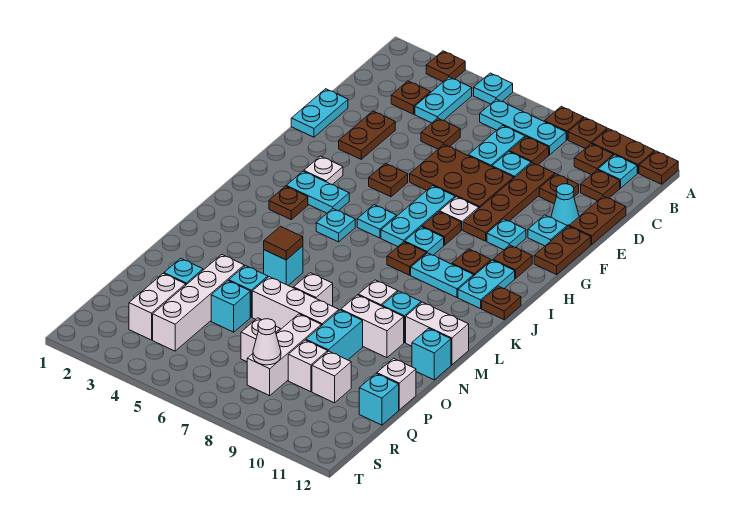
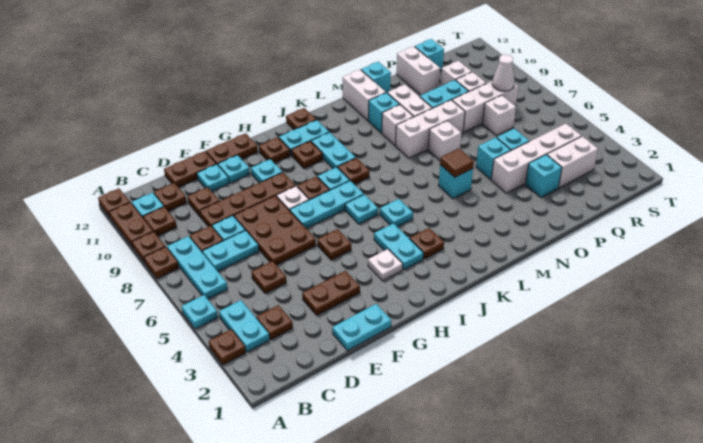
cyan 1x2 plate [415,77,472,123] -> cyan 1x2 plate turned to [219,300,269,352]
cyan 1x1 cone [551,184,579,227] -> cyan 1x1 plate [197,164,229,191]
white 1x3 brick [252,277,339,330] -> white 1x3 brick turned to [395,100,465,158]
white 1x1 brick [377,358,416,410] -> white 1x2 brick [396,46,440,95]

